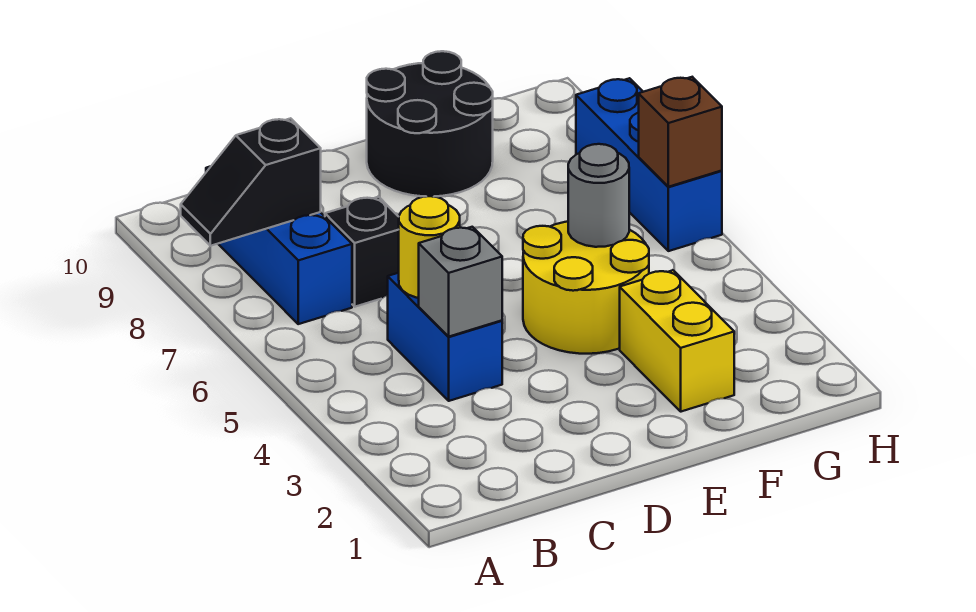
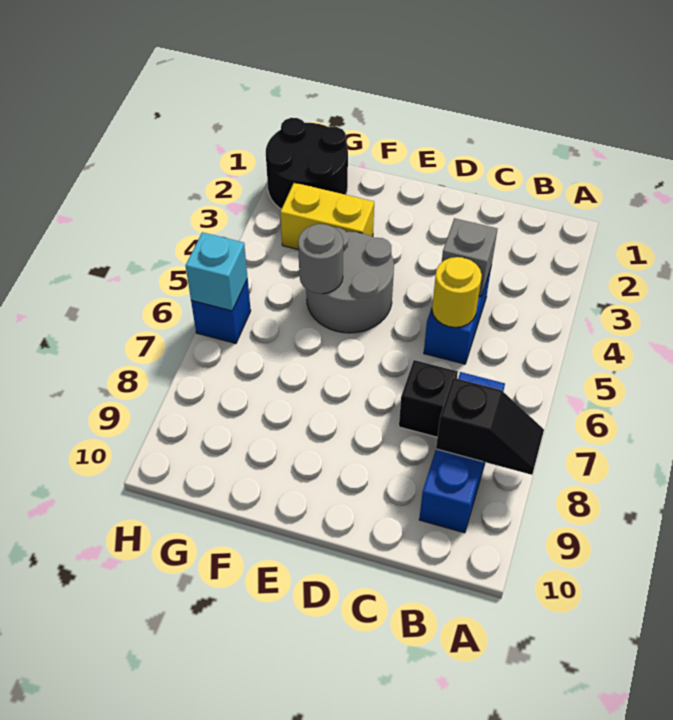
yellow 2x2 round brick [523,222,649,354] -> grey 2x2 round brick [306,227,394,333]
black 2x2 round brick [367,51,493,197] -> black 2x2 round brick moved to [266,118,348,209]
yellow 1x2 brick [620,270,734,412] -> yellow 1x2 brick turned to [280,183,374,249]
blue 1x3 brick [576,78,722,251] -> blue 1x1 brick [191,279,251,343]
brown 1x1 brick [639,77,722,187] -> cyan 1x1 brick [186,232,248,311]

